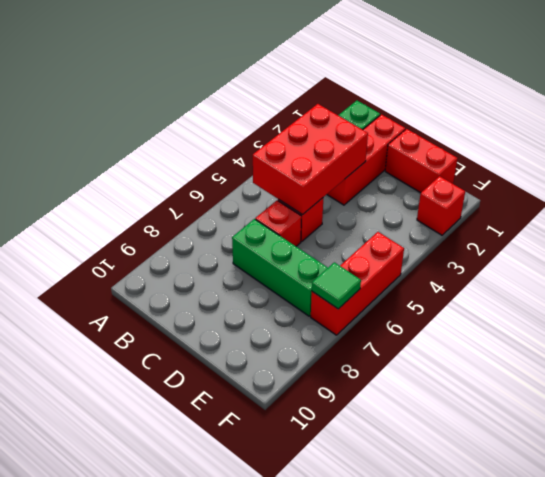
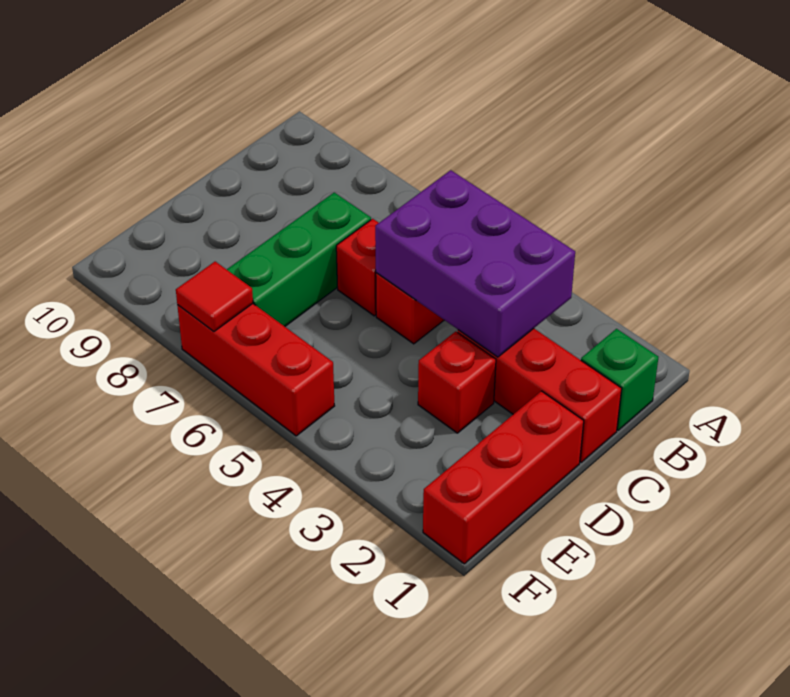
red 2x3 brick [253,104,368,215] -> purple 2x3 brick [375,170,575,357]
red 1x2 brick [385,129,458,193] -> red 1x3 brick [423,391,584,564]
red 1x1 brick [417,176,465,235] -> red 1x1 brick moved to [418,331,496,433]
green 1x1 tile [312,262,361,309] -> red 1x1 tile [176,262,253,331]

